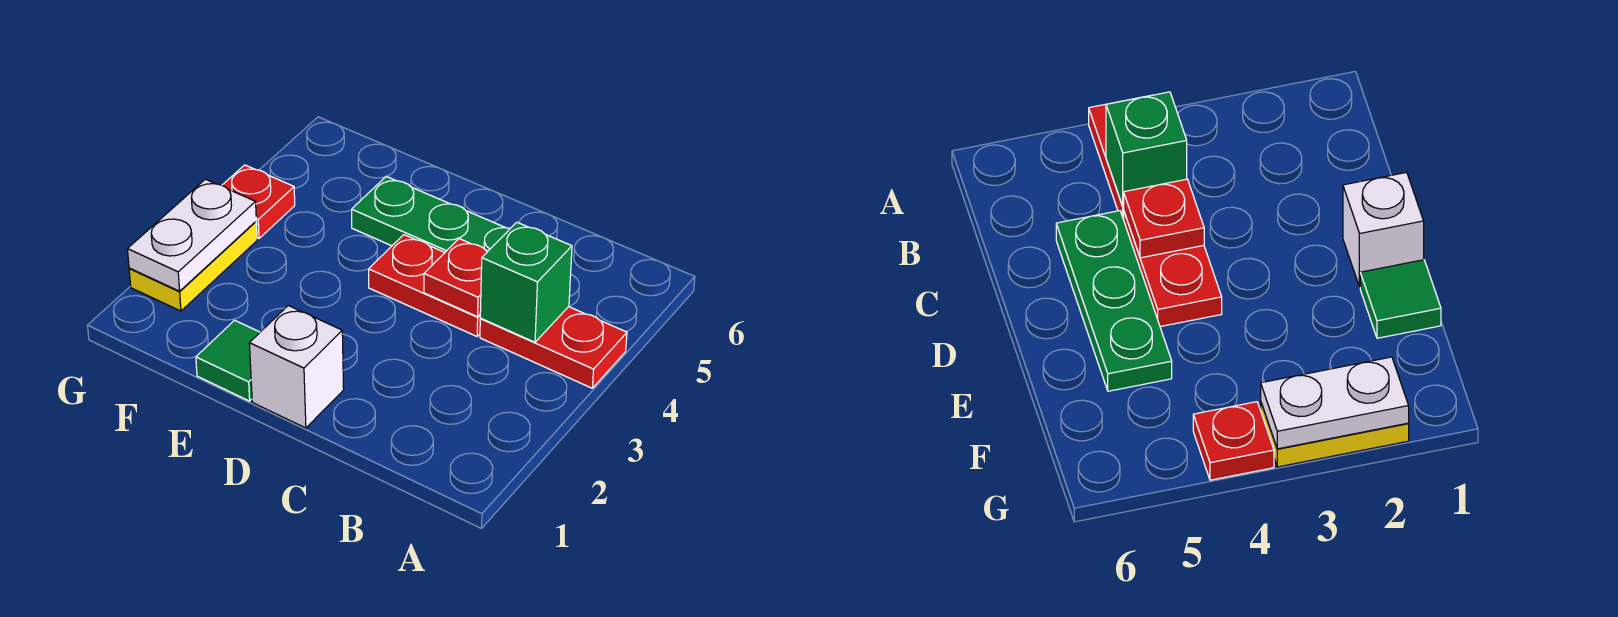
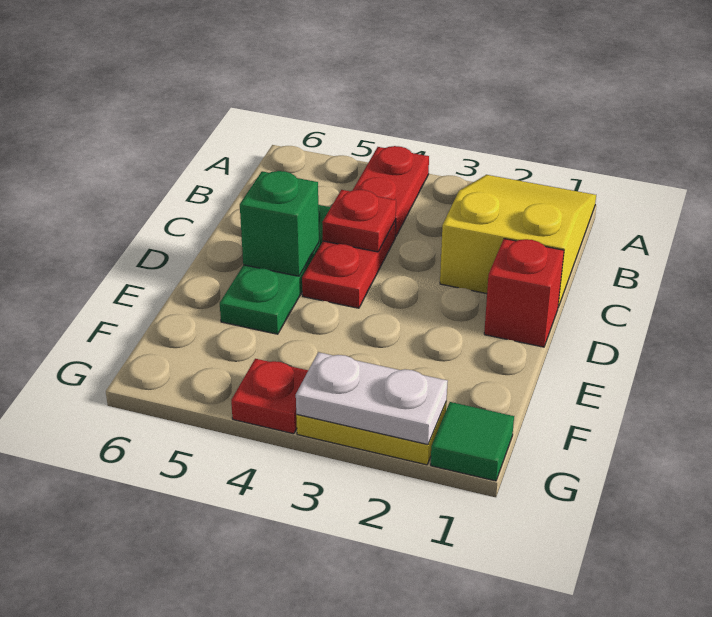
none -> yellow 2x3 slope [440,175,596,307]
green 1x1 brick [480,222,572,342] -> green 1x1 brick moved to [240,171,319,276]
white 1x1 brick [249,306,344,428] -> red 1x1 brick [484,239,564,347]
green 1x1 tile [196,320,260,401] -> green 1x1 tile moved to [431,402,514,481]

